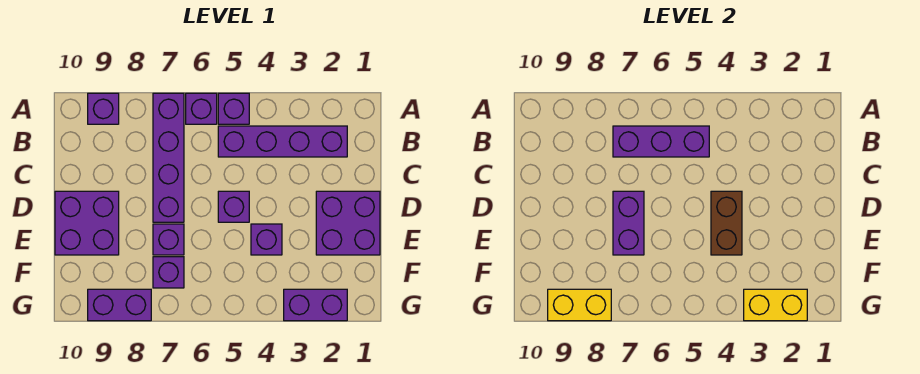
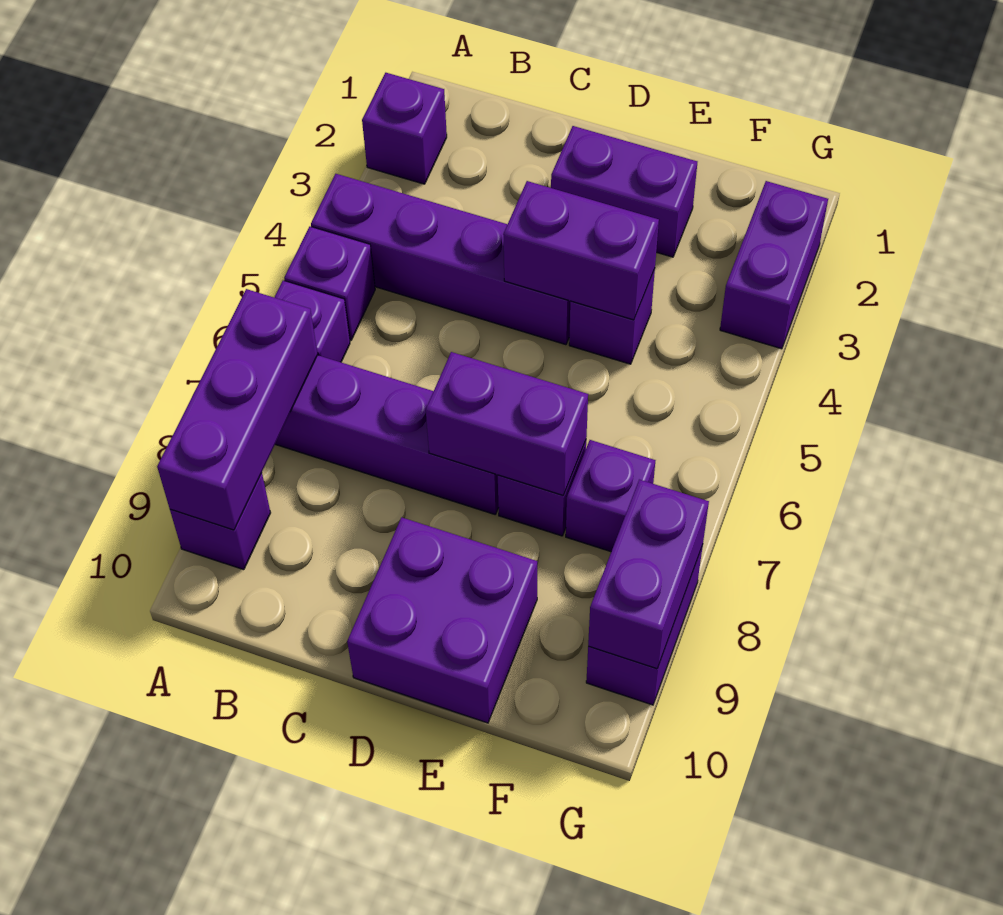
purple 1x4 brick [218,126,347,157] -> purple 1x4 brick turned to [311,174,570,345]
purple 1x3 brick [613,126,709,157] -> purple 1x3 brick moved to [157,289,318,530]
purple 2x2 brick [316,191,380,255] -> purple 1x2 brick [551,126,697,257]
brown 1x2 brick [711,191,742,255] -> purple 1x2 brick [503,181,659,320]
purple 1x1 brick [218,191,249,222] -> purple 1x1 brick moved to [362,73,447,184]
yellow 1x2 brick [744,289,807,321] -> none
yellow 1x2 brick [548,289,611,321] -> purple 1x2 brick [588,480,709,669]

